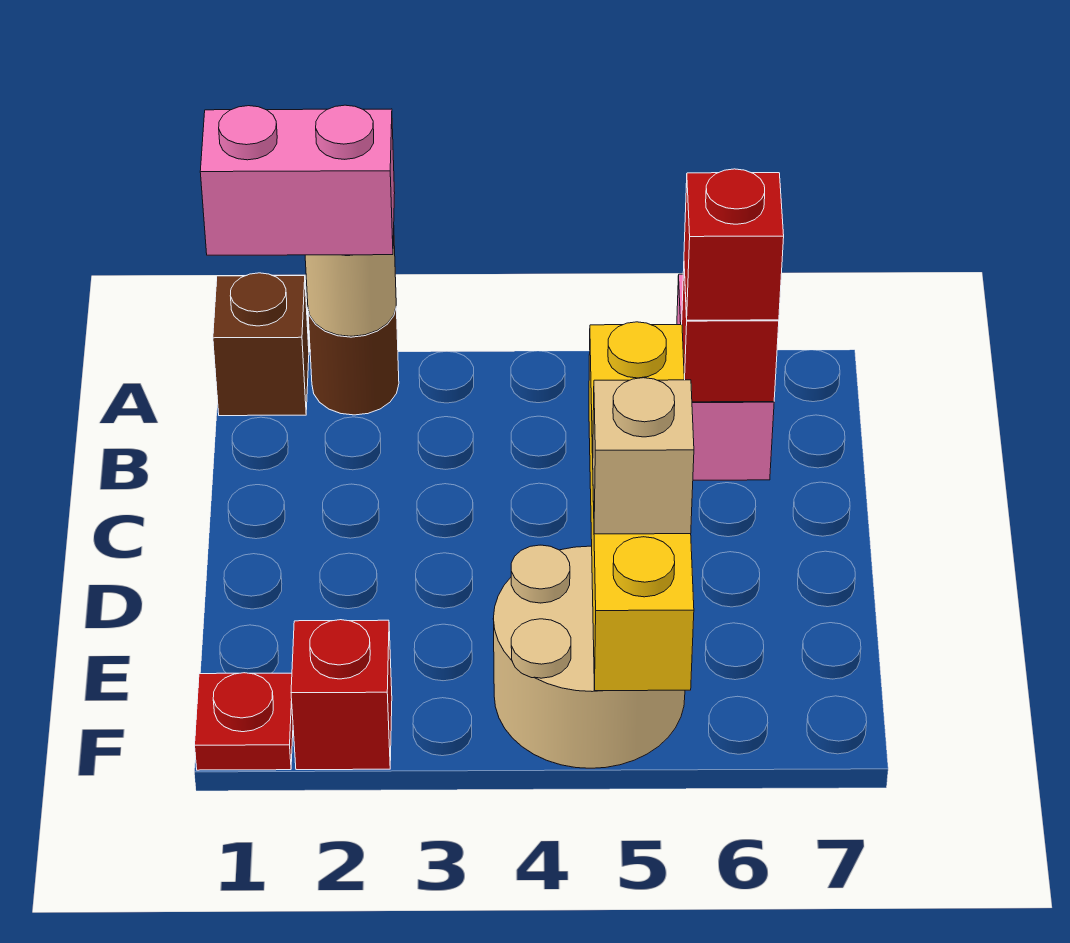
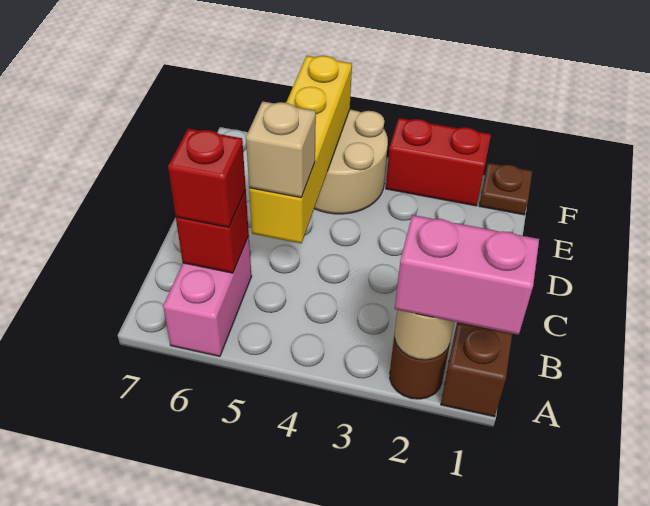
tan 1x1 brick [593,378,694,534] -> tan 1x1 brick moved to [246,101,316,198]
red 1x1 plate [195,673,293,770] -> brown 1x1 plate [479,163,532,215]
red 1x1 brick [291,620,392,770] -> red 1x2 brick [386,118,491,206]

